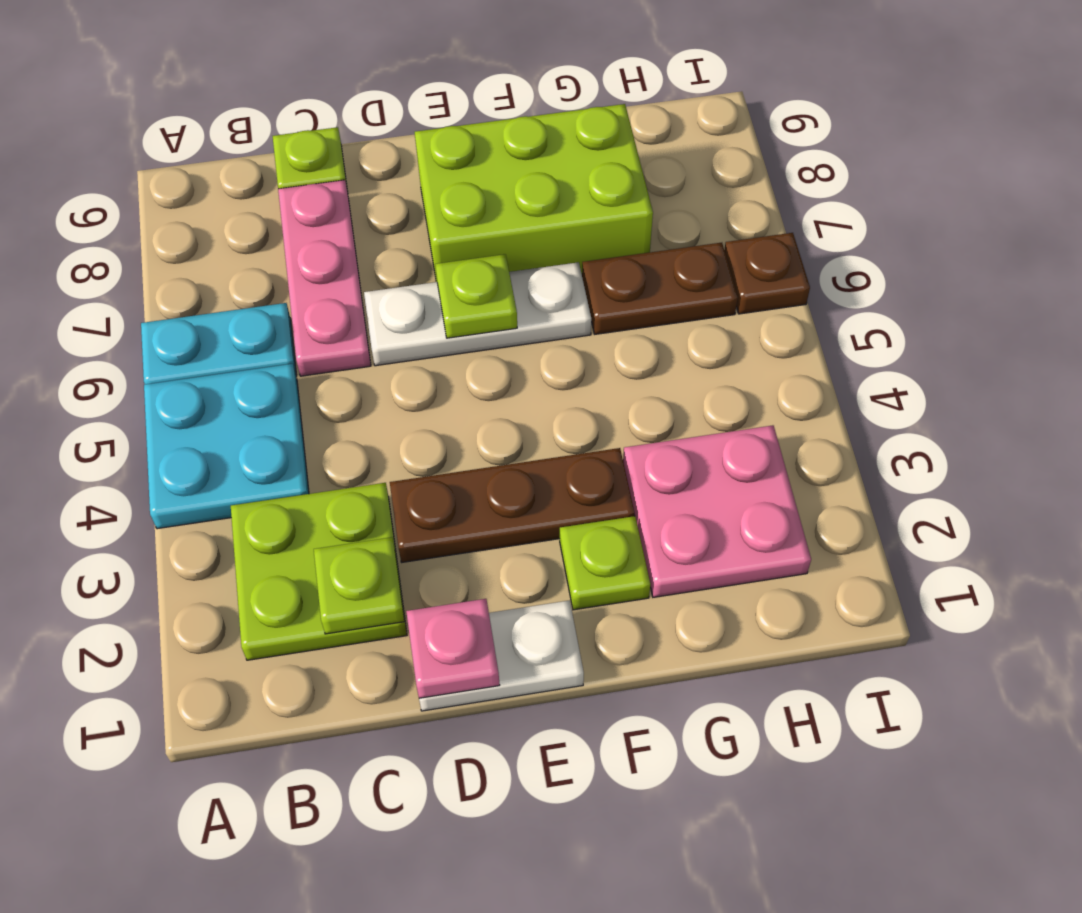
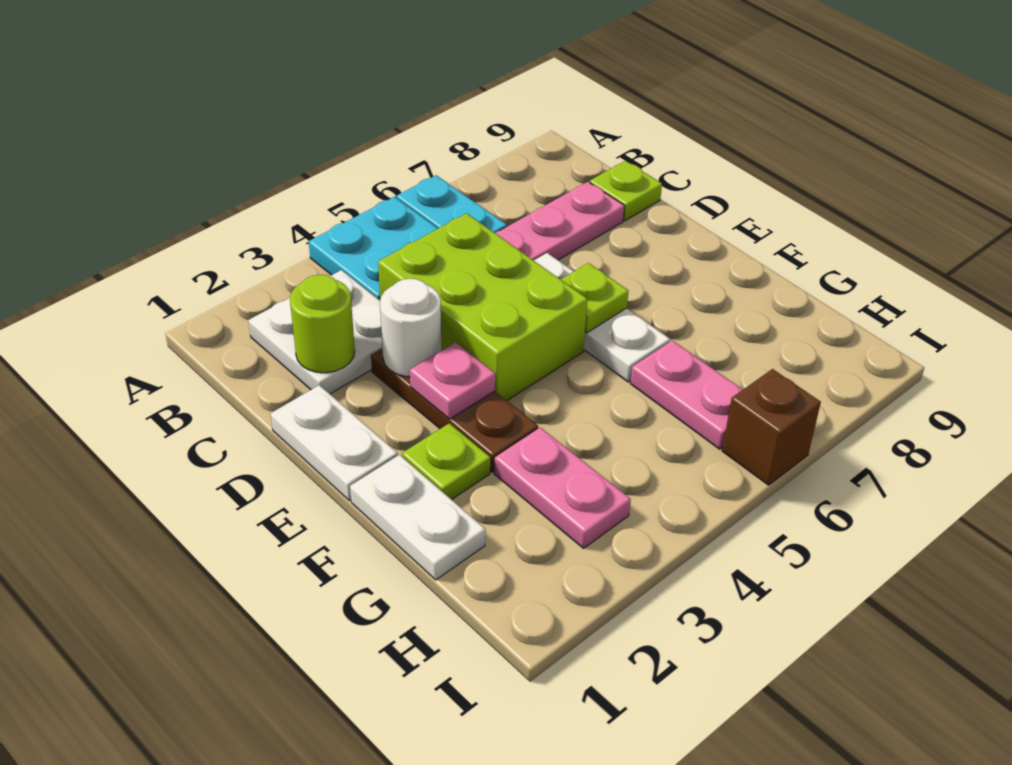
lime 2x2 plate [231,483,407,660] -> white 2x2 plate [248,270,382,394]
lime 1x1 plate [314,537,404,634] -> lime 1x1 round brick [290,275,355,373]
pink 1x1 plate [406,599,500,698] -> pink 1x1 plate moved to [410,342,495,419]
none -> white 1x1 round brick [380,279,441,377]
lime 2x3 brick [415,104,653,282] -> lime 2x3 brick moved to [378,213,587,401]
none -> white 1x2 plate [350,455,485,580]
pink 2x2 plate [623,425,811,597] -> pink 1x2 plate [494,427,631,548]
brown 1x2 plate [582,243,738,334] -> pink 1x2 plate [630,340,743,449]
brown 1x1 plate [724,233,810,314] -> brown 1x1 brick [722,369,821,485]

